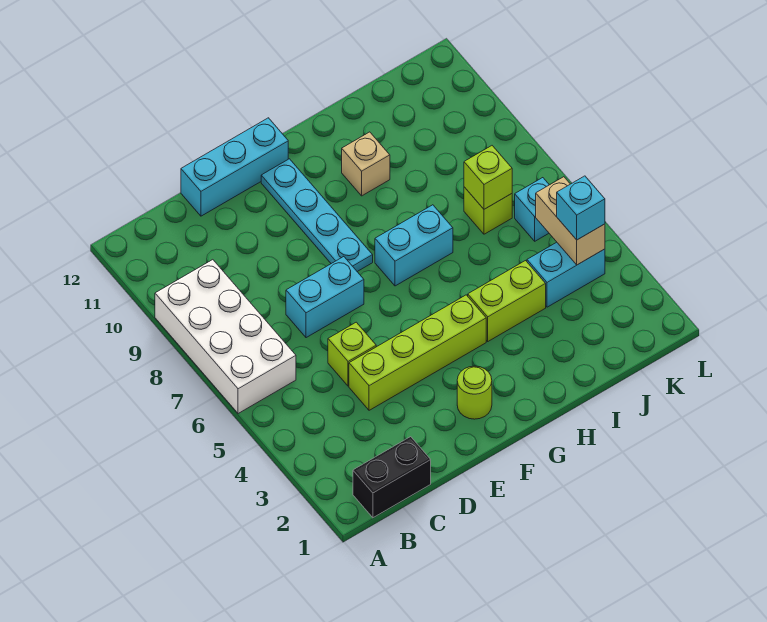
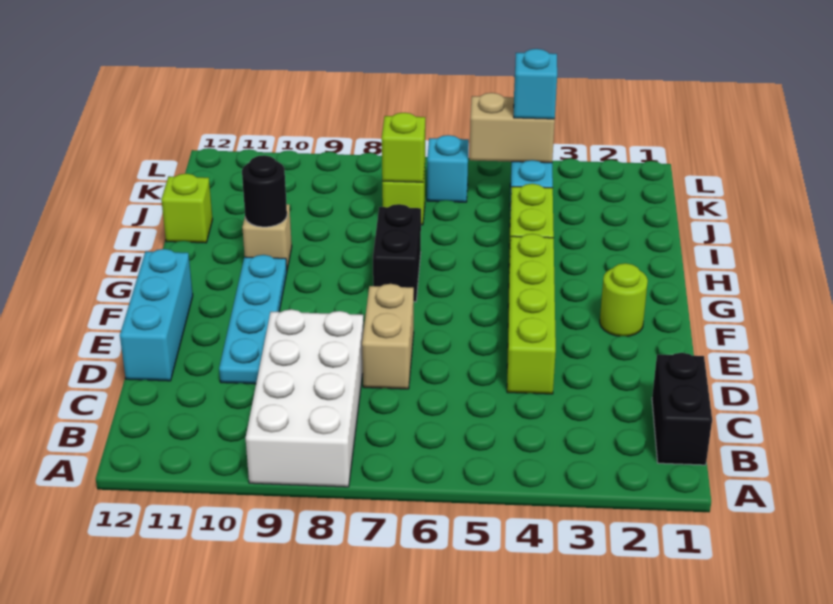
white 2x4 brick [155,260,296,414] -> white 2x4 brick turned to [245,309,364,487]
lime 1x1 brick [328,322,376,386] -> lime 1x1 brick moved to [161,174,213,243]
cyan 1x2 brick [286,257,364,338] -> tan 1x2 brick [362,284,414,389]
cyan 1x4 plate [261,159,373,272] -> cyan 1x4 plate turned to [219,255,287,384]
cyan 1x2 brick [375,205,453,286] -> black 1x2 brick [373,204,421,302]
none -> black 1x1 round brick [242,155,287,227]

